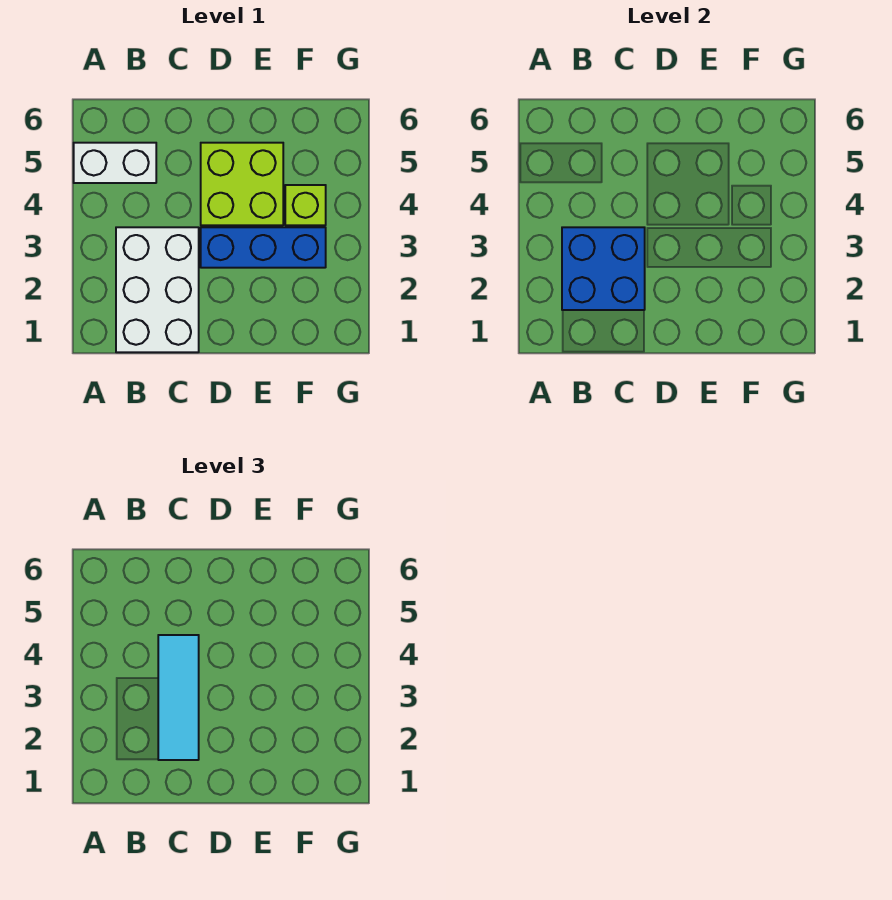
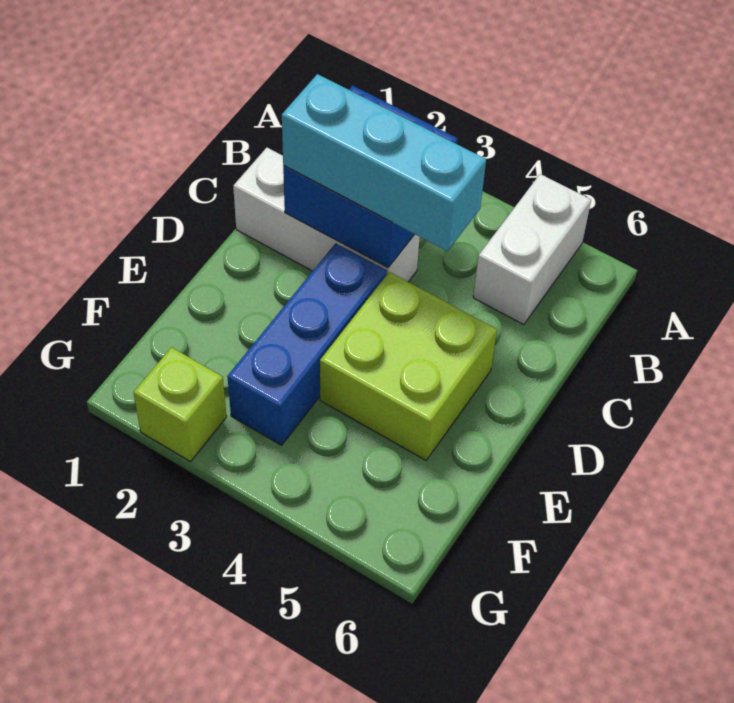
white 2x3 brick [116,227,199,352] -> white 1x3 brick [233,148,420,282]
cyan 1x3 tile [158,635,199,760] -> cyan 1x3 brick [282,74,486,251]
lime 1x1 brick [285,185,326,225] -> lime 1x1 brick moved to [134,347,227,462]

